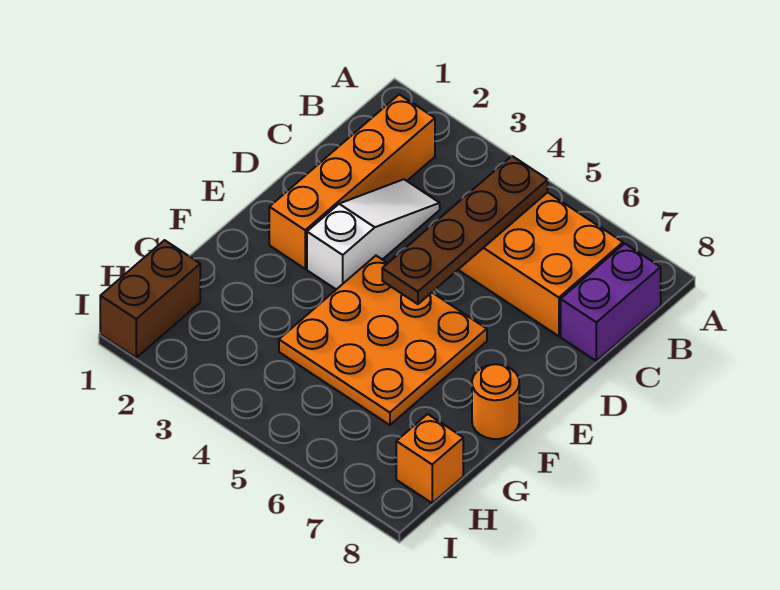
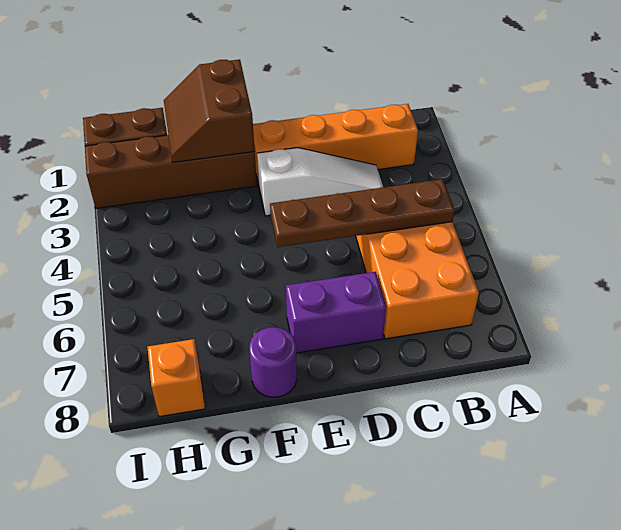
purple 1x2 brick [561,244,661,361] -> purple 1x2 brick moved to [286,272,386,353]
orange 3x3 plate [279,256,487,425] -> none
none -> brown 2x2 slope [164,59,255,162]
none -> brown 1x4 brick [85,135,257,208]
orange 1x1 round brick [472,364,519,439] -> purple 1x1 round brick [249,327,297,397]

